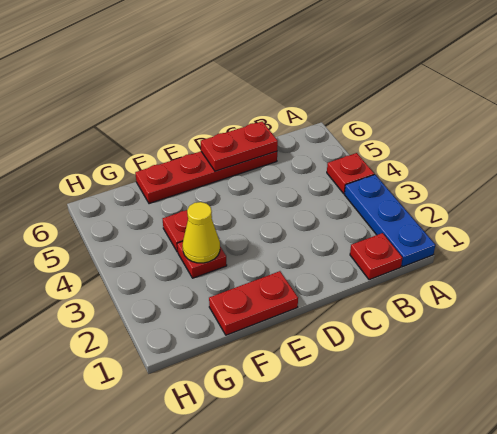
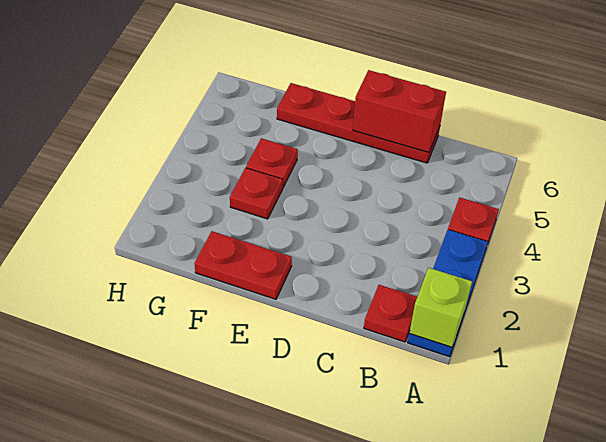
none -> lime 1x1 brick [409,268,472,347]
red 1x2 plate [201,121,278,171] -> red 1x2 brick [353,70,446,152]
yellow 1x1 cone [183,202,220,263] -> none

